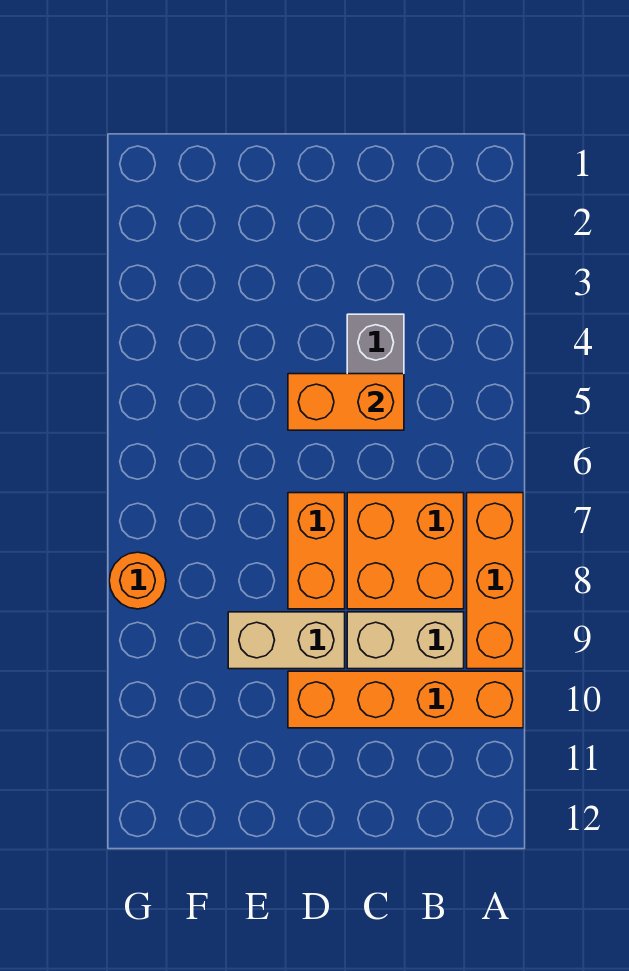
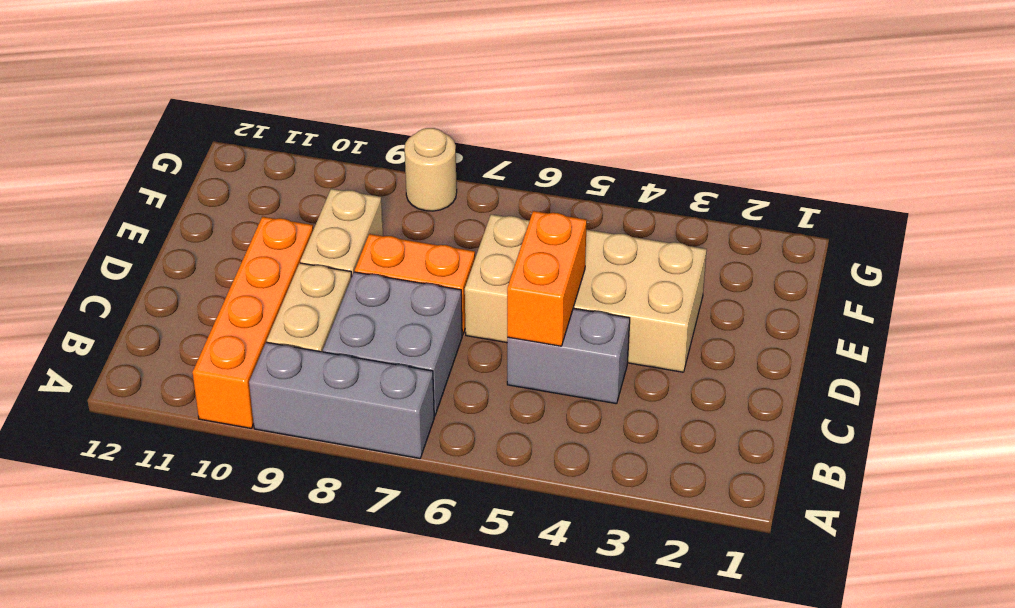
orange 1x3 brick [467,493,523,669] -> grey 1x3 brick [249,342,434,458]
orange 2x2 brick [347,493,464,609] -> grey 2x2 brick [323,272,462,416]
none -> tan 2x4 brick [465,214,707,372]
orange 1x1 round brick [109,552,166,609] -> tan 1x1 round brick [405,128,457,211]

